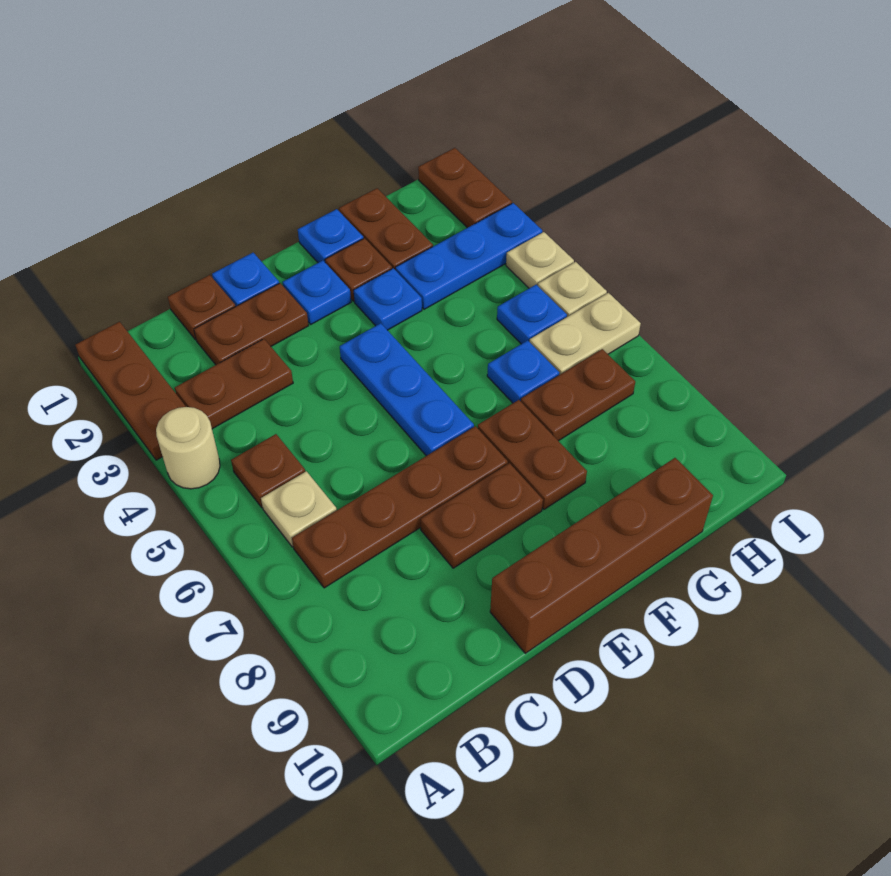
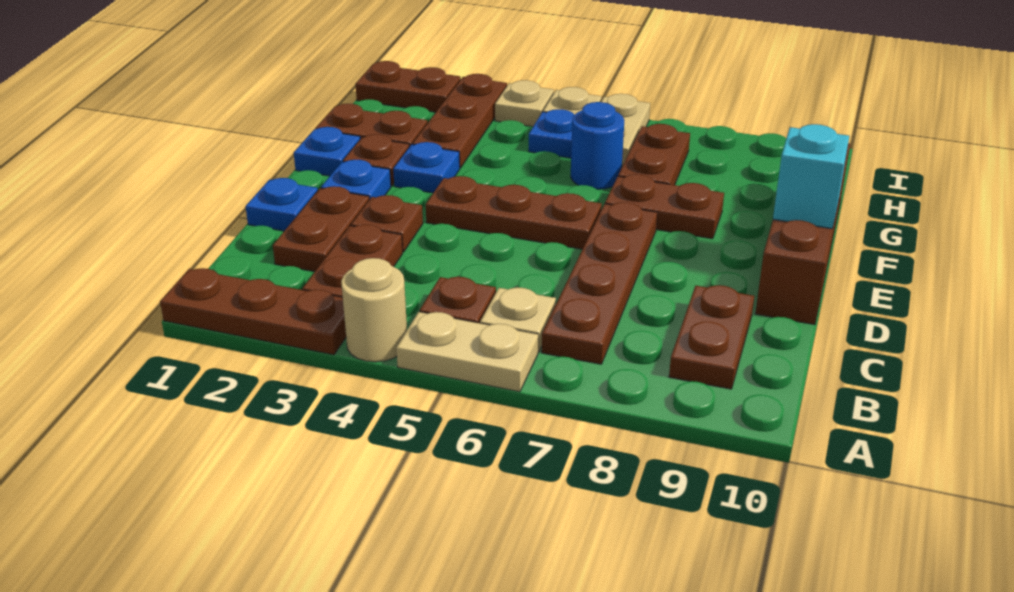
none -> tan 1x2 plate [396,312,538,392]
brown 1x1 plate [168,275,236,340] -> brown 1x1 plate moved to [351,195,423,252]
brown 1x2 plate [421,463,543,568] -> brown 1x2 plate moved to [669,285,754,389]
blue 1x3 plate [340,323,474,456] -> brown 1x3 plate [426,176,602,249]
none -> cyan 1x1 brick [773,124,849,229]
blue 1x3 plate [395,203,542,309] -> brown 1x3 plate [413,74,507,168]
blue 1x1 plate [487,340,559,403] -> blue 1x1 round brick [571,102,624,189]

